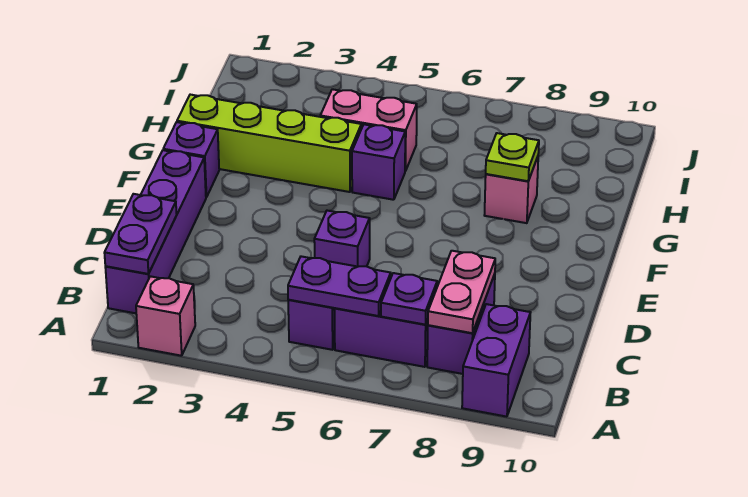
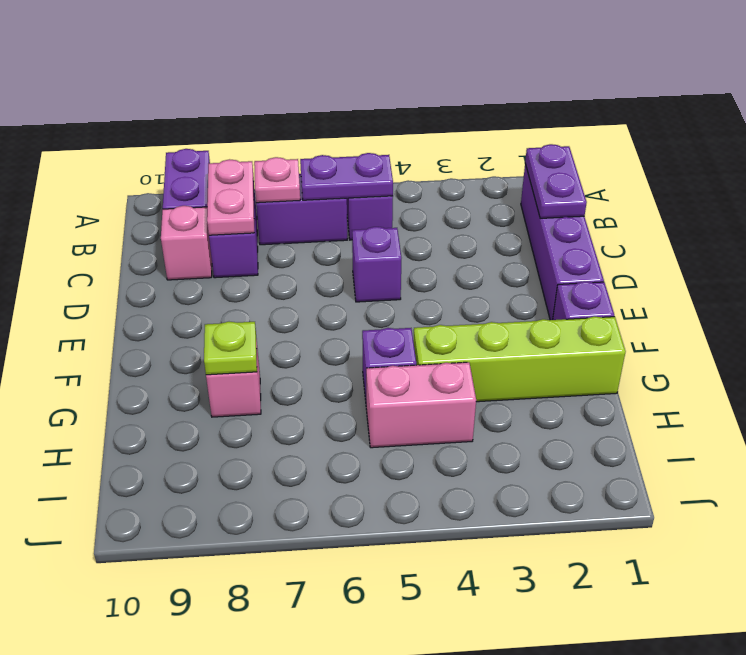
pink 1x1 brick [136,276,195,356] -> pink 1x1 brick moved to [161,206,212,280]
purple 1x1 plate [381,273,437,325] -> pink 1x1 plate [254,157,300,203]

